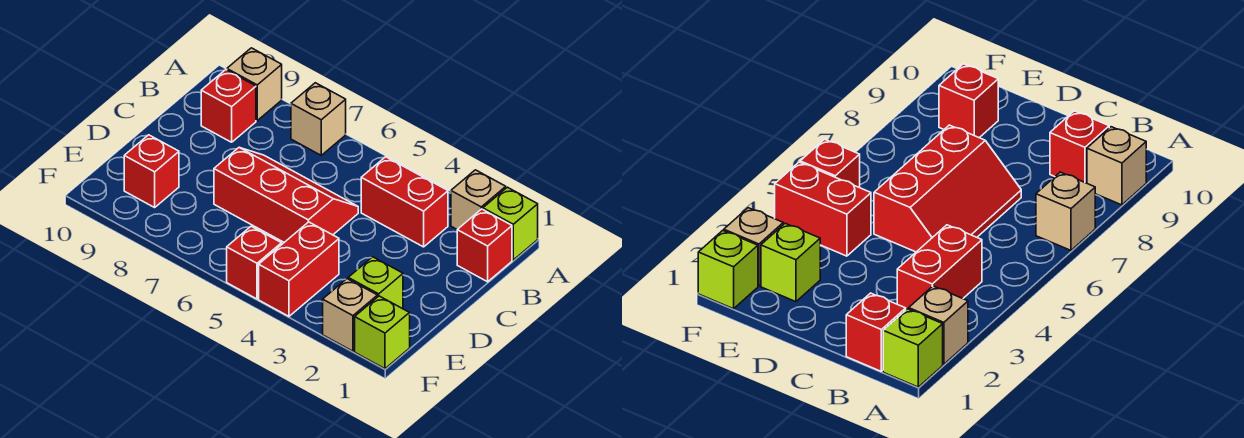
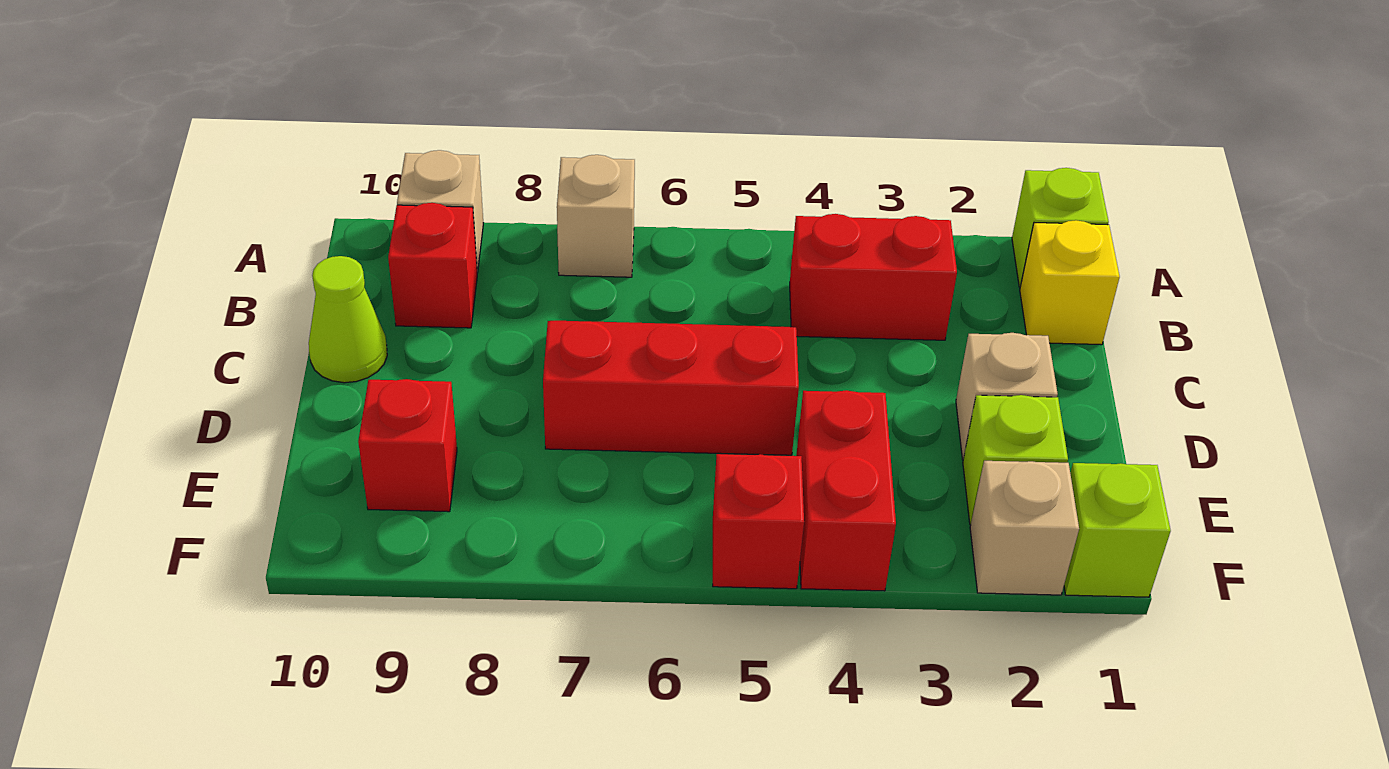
tan 1x1 brick [451,170,506,229] -> tan 1x1 brick moved to [956,333,1058,459]
red 1x1 brick [457,209,512,282] -> yellow 1x1 brick [1020,220,1120,345]
none -> lime 1x1 cone [309,256,387,383]

